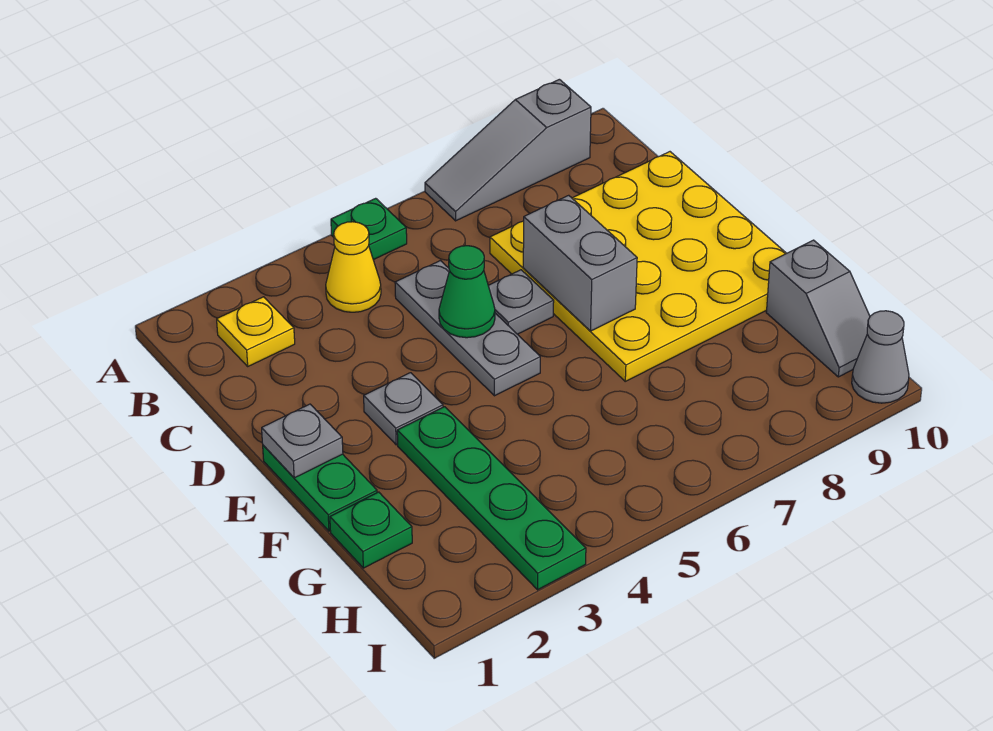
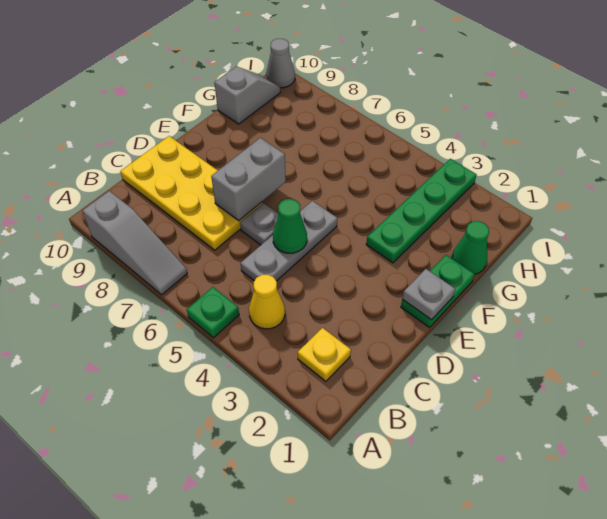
yellow 4x4 plate [490,152,786,381] -> yellow 2x4 plate [120,136,262,250]
grey 1x1 plate [364,373,443,445] -> none
green 1x1 plate [330,492,412,568] -> green 1x1 cone [452,221,489,274]

